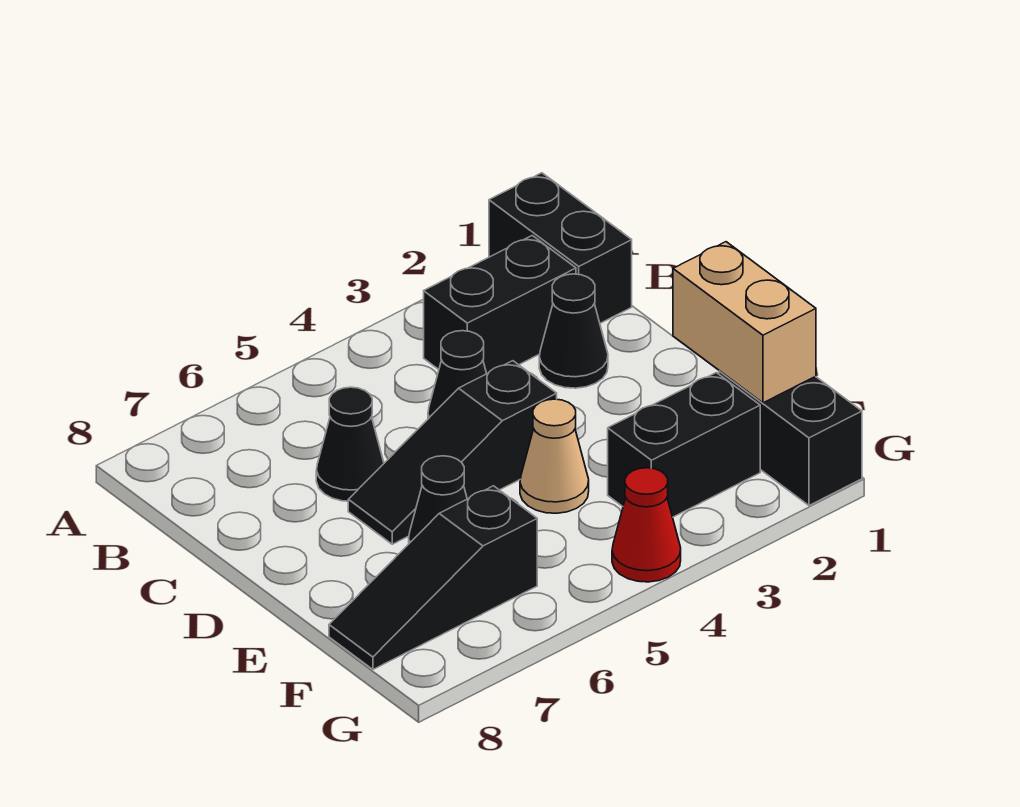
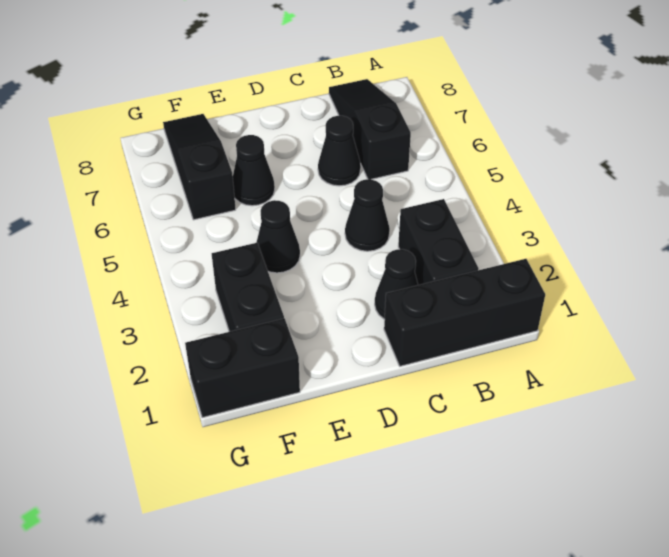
black 1x2 brick [489,173,632,323] -> black 1x3 brick [384,259,545,366]
black 1x3 slope [348,361,557,544] -> black 1x3 slope moved to [329,79,411,179]
tan 1x2 brick [673,242,816,403] -> none
tan 1x1 cone [520,399,589,513] -> black 1x1 cone [256,200,300,273]
red 1x1 cone [612,468,681,582] -> none

